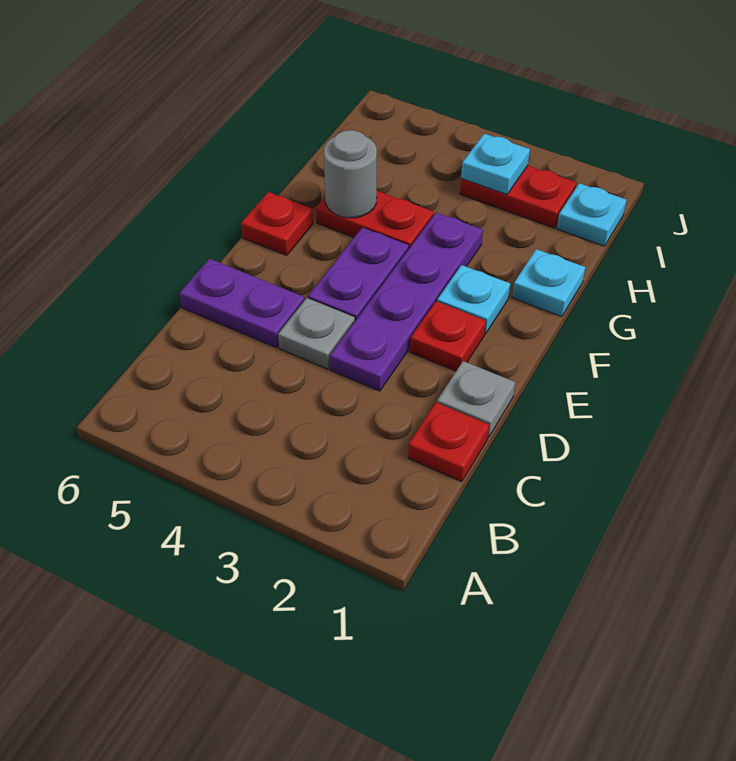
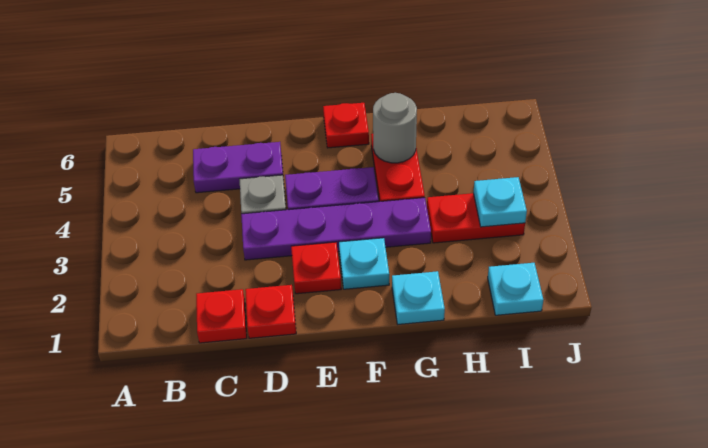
grey 1x1 plate [437,361,515,437] -> red 1x1 plate [245,285,296,338]
purple 1x2 plate [180,259,304,348] -> purple 1x2 plate turned to [193,142,283,193]
red 1x2 plate [460,166,577,228] -> red 1x2 plate turned to [427,193,525,243]

